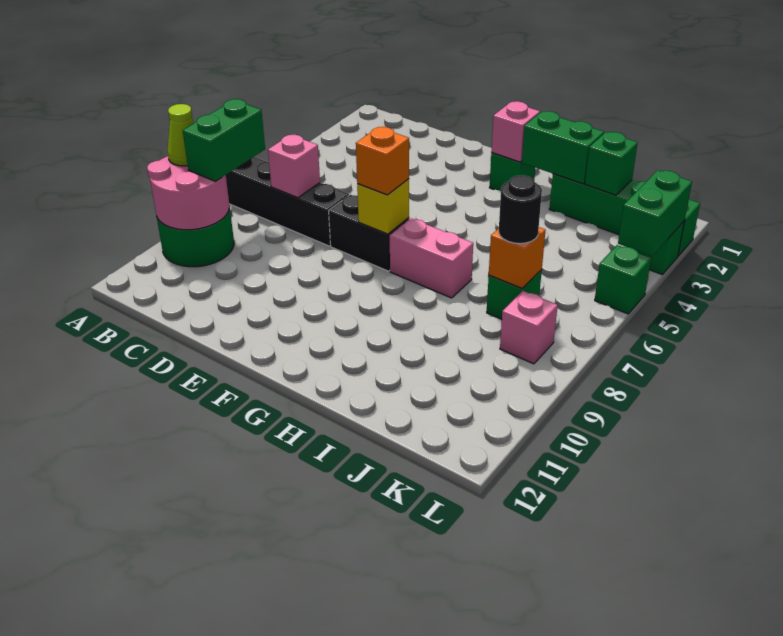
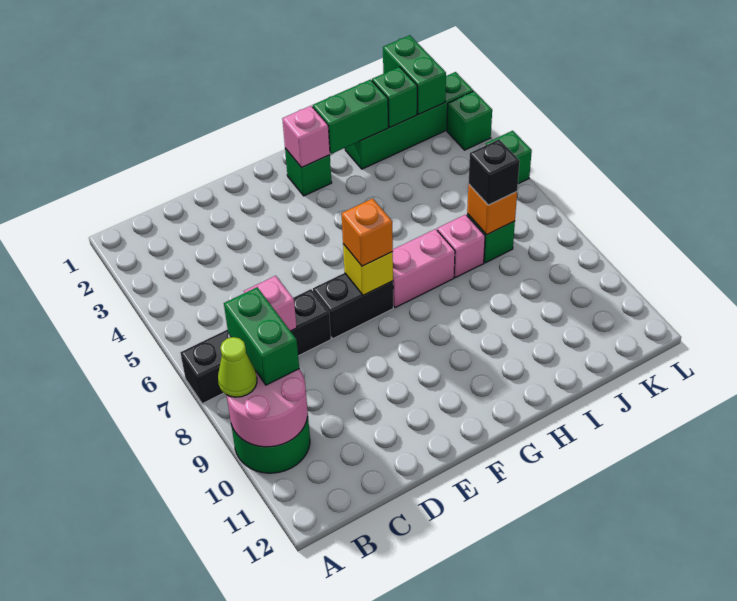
black 1x1 round brick [499,175,542,244] -> black 1x1 brick [469,139,520,205]
pink 1x1 brick [500,291,558,364] -> pink 1x1 brick moved to [437,214,485,278]
green 1x2 brick [618,170,692,256] -> green 1x2 brick moved to [383,35,446,114]

